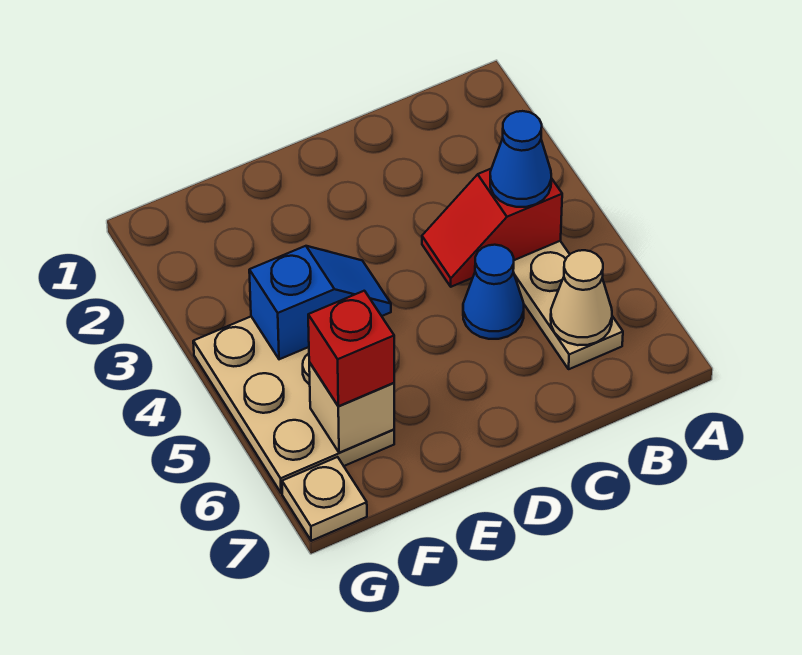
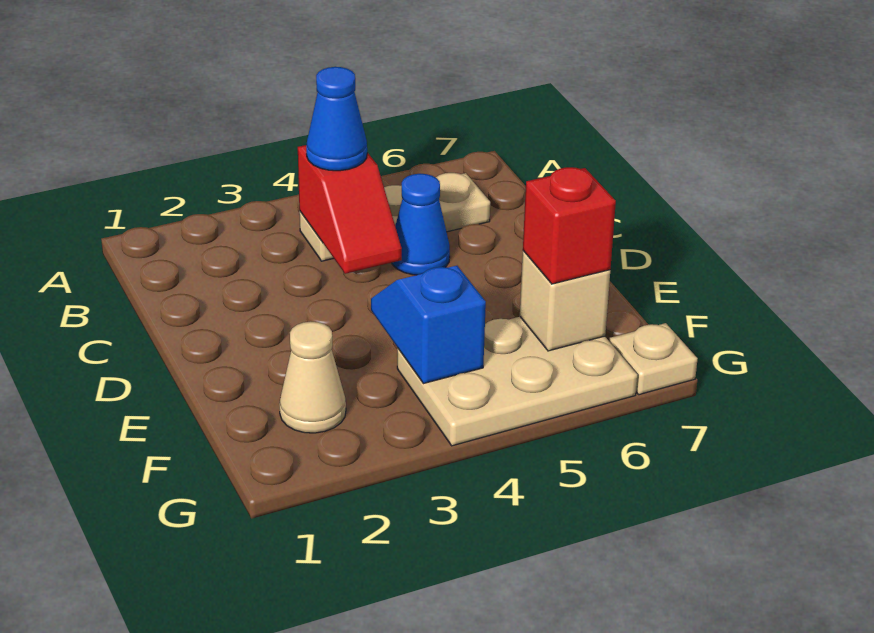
tan 1x1 cone [551,250,612,345] -> tan 1x1 cone moved to [279,321,346,433]

